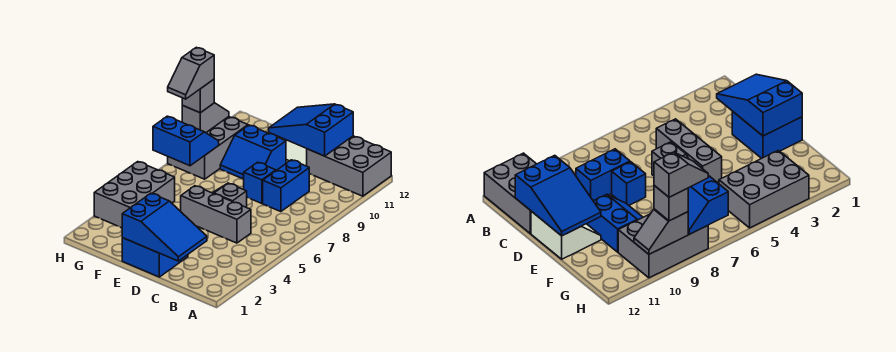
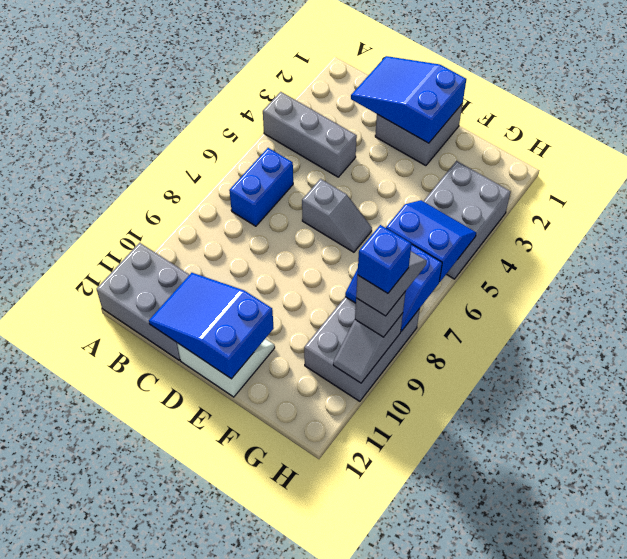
grey 1x3 brick [181,186,251,243] -> grey 1x3 brick moved to [263,92,357,177]
blue 1x2 brick [263,160,309,212] -> blue 1x2 brick moved to [229,148,293,226]
blue 2x3 slope [269,104,353,156] -> blue 2x3 slope turned to [149,273,274,379]
blue 2x2 brick [122,238,188,277] -> grey 2x2 brick [375,103,463,166]
blue 1x1 brick [244,162,276,204] -> blue 1x1 brick moved to [358,225,412,293]
blue 2x2 slope [220,125,286,179] -> blue 2x2 slope moved to [386,200,476,282]

